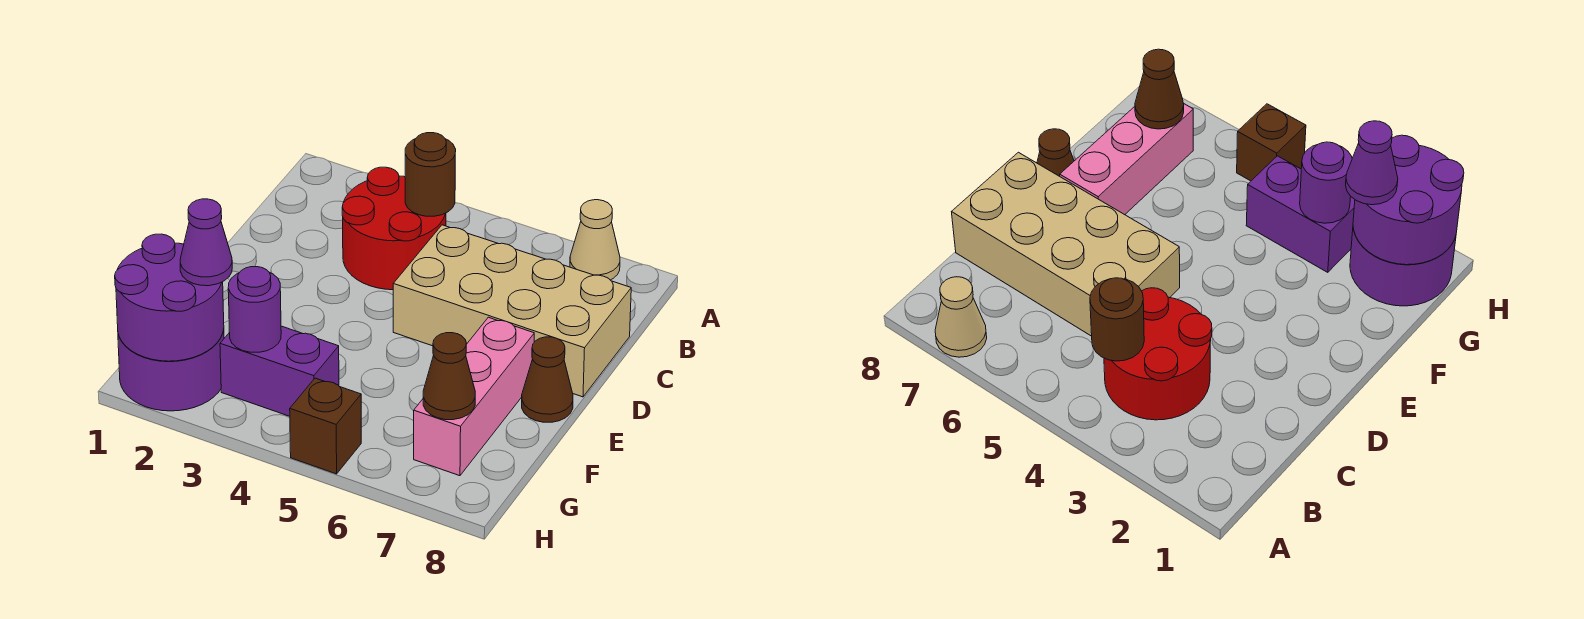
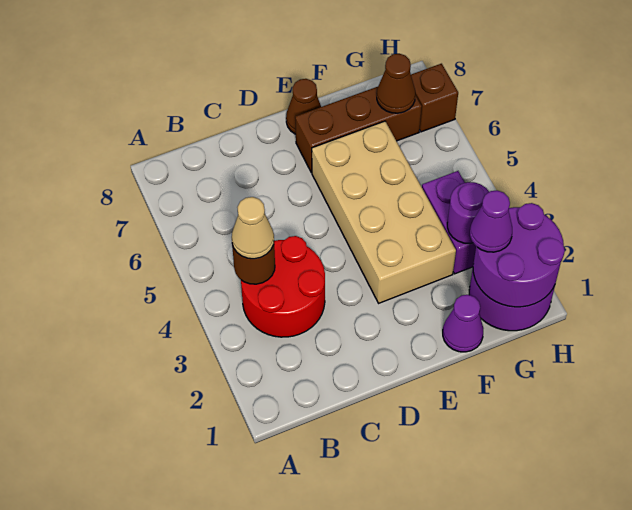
tan 1x1 cone [570,200,620,280] -> tan 1x1 cone moved to [232,197,274,259]
tan 2x4 brick [393,225,631,397] -> tan 2x4 brick moved to [312,121,456,303]
pink 1x3 brick [414,317,534,476] -> brown 1x3 brick [295,87,422,173]
none -> purple 1x1 cone [443,295,483,352]
brown 1x1 brick [290,378,361,474] -> brown 1x1 brick moved to [411,64,458,132]

